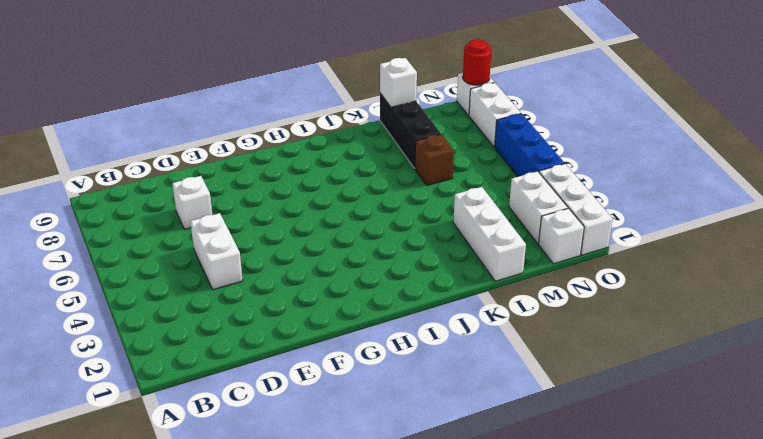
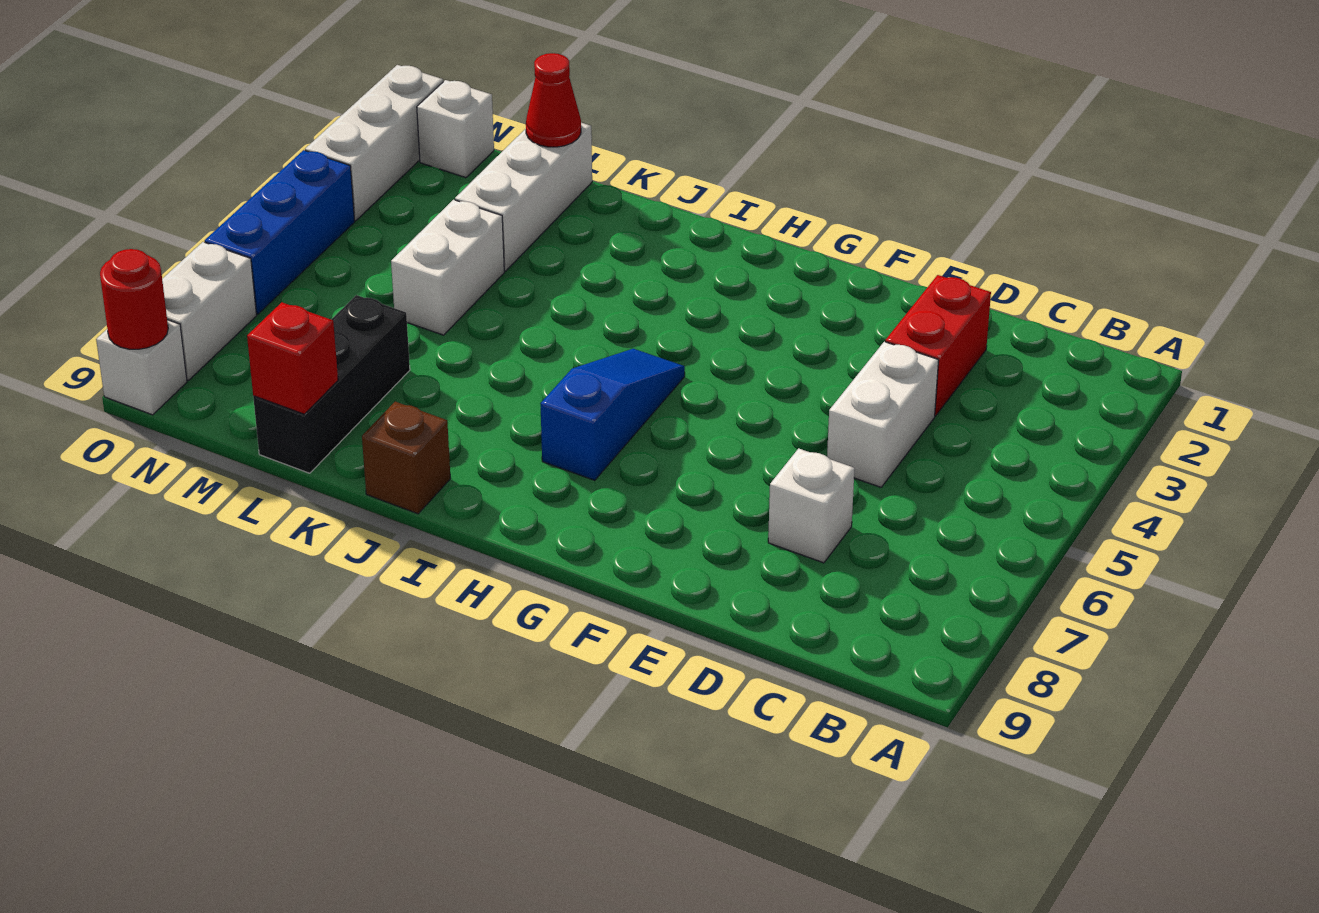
none -> red 1x2 brick [885,275,991,416]
none -> blue 1x3 slope [540,349,685,480]
none -> red 1x1 cone [526,53,581,147]
brown 1x1 brick [415,134,454,185] -> brown 1x1 brick moved to [362,402,451,514]
white 1x1 brick [380,58,417,107] -> red 1x1 brick [247,302,338,414]
white 1x2 brick [509,171,568,244] -> white 1x2 brick moved to [391,200,504,335]

